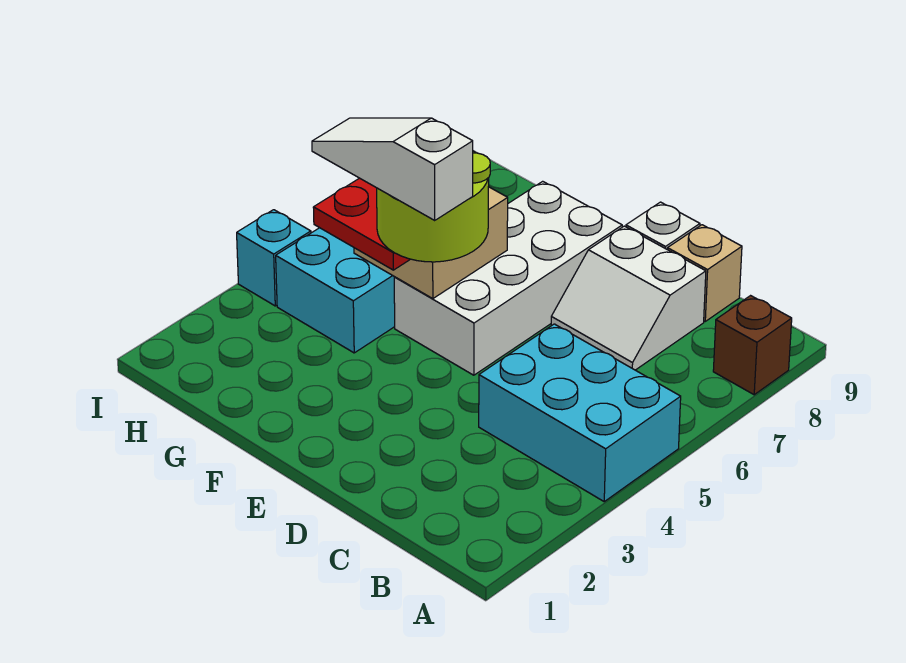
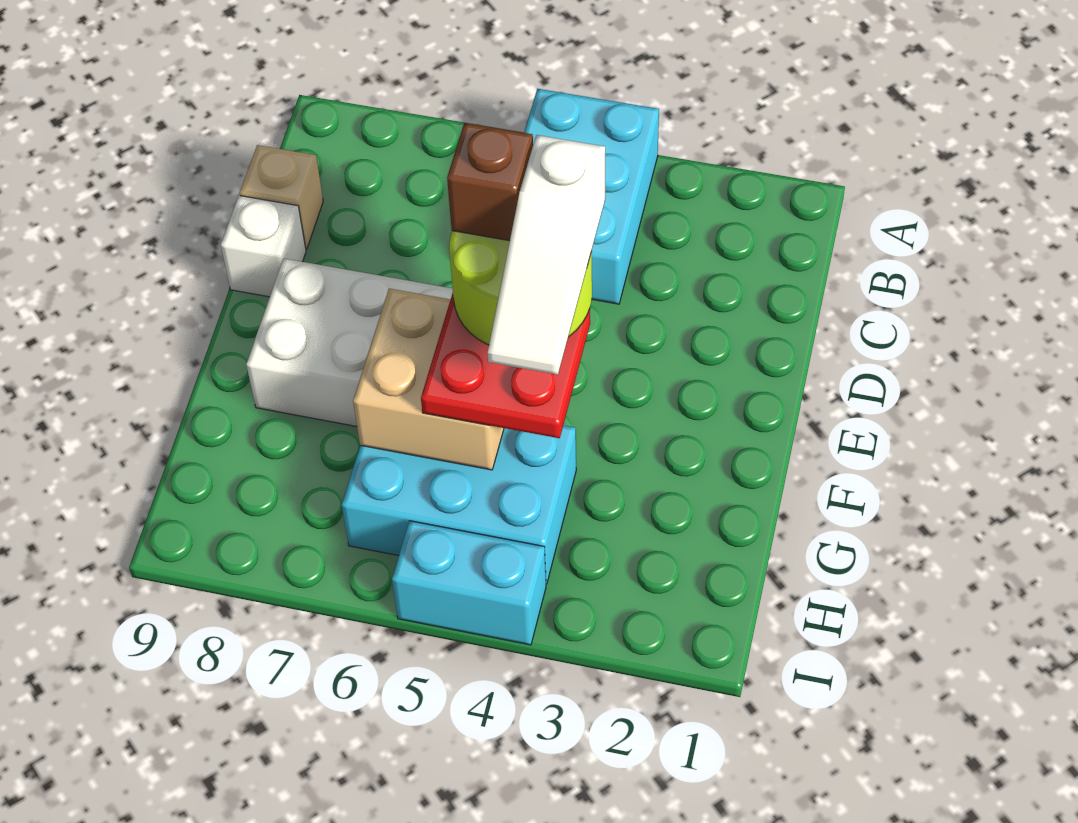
brown 1x1 brick [713,296,792,395] -> brown 1x1 brick moved to [447,123,533,241]
white 2x2 slope [551,226,706,370] -> none
cyan 1x1 brick [237,210,311,306] -> cyan 1x2 brick [392,521,546,645]

